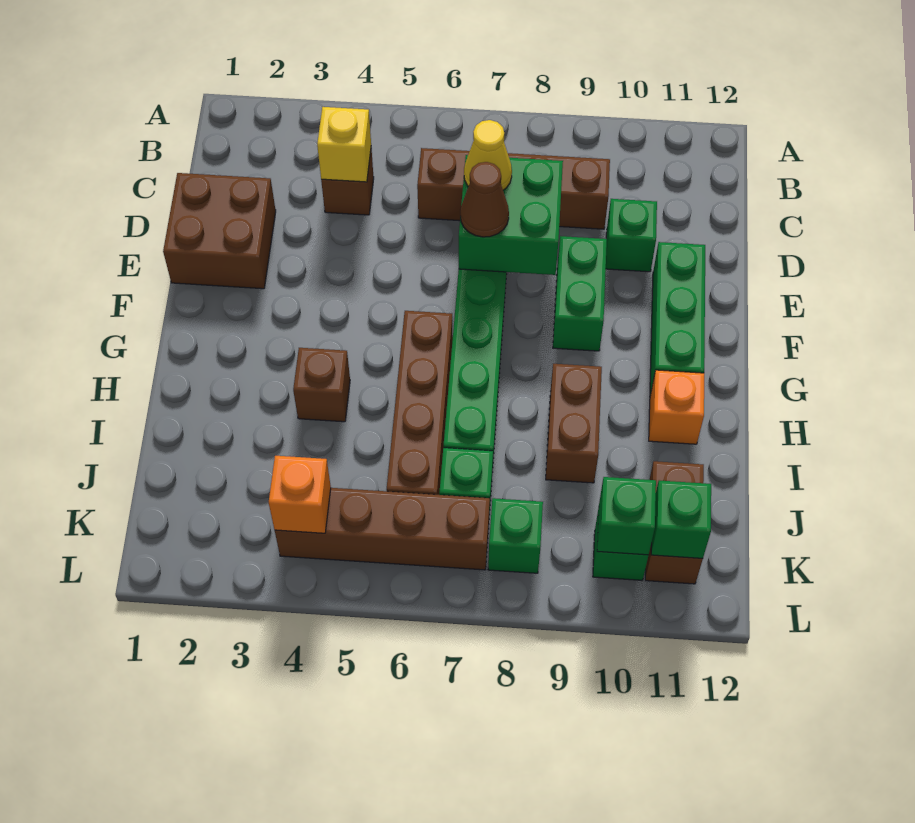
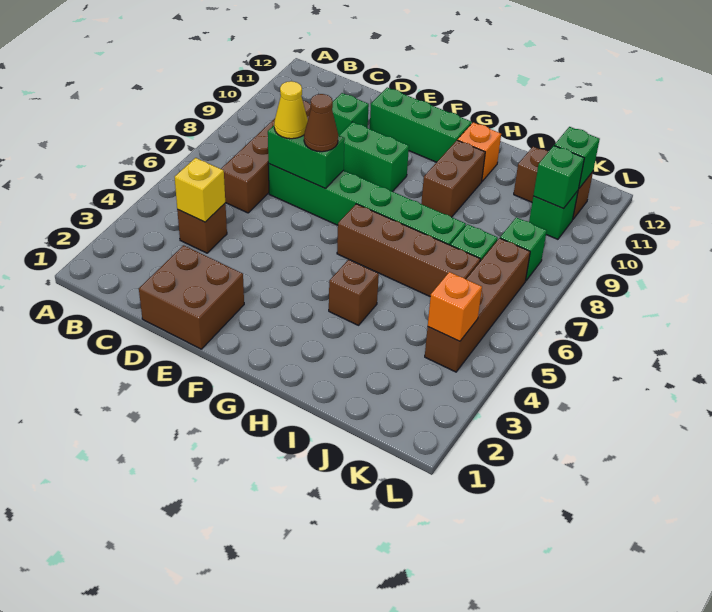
green 2x2 brick [459,155,563,275] -> green 1x2 brick [268,126,345,189]
brown 1x2 brick [546,364,602,483] -> brown 1x2 brick turned to [421,140,485,217]

